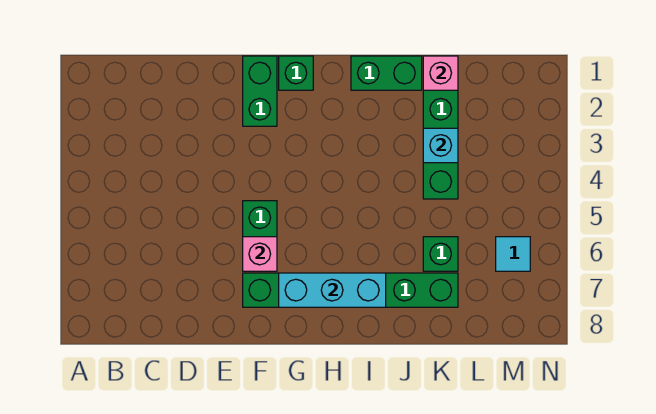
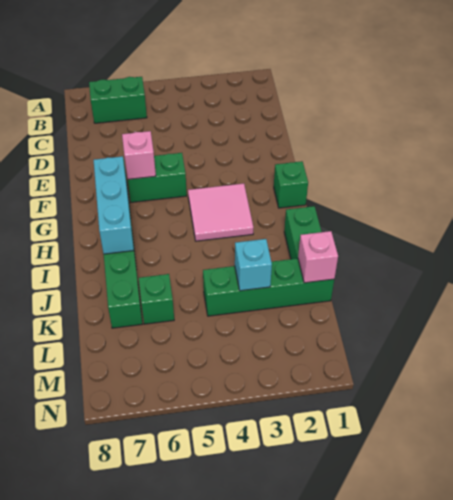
green 1x2 brick [243,56,277,126] -> green 1x2 brick moved to [89,77,147,123]
none -> pink 2x2 tile [188,183,253,241]
cyan 1x1 tile [496,237,530,271] -> none

